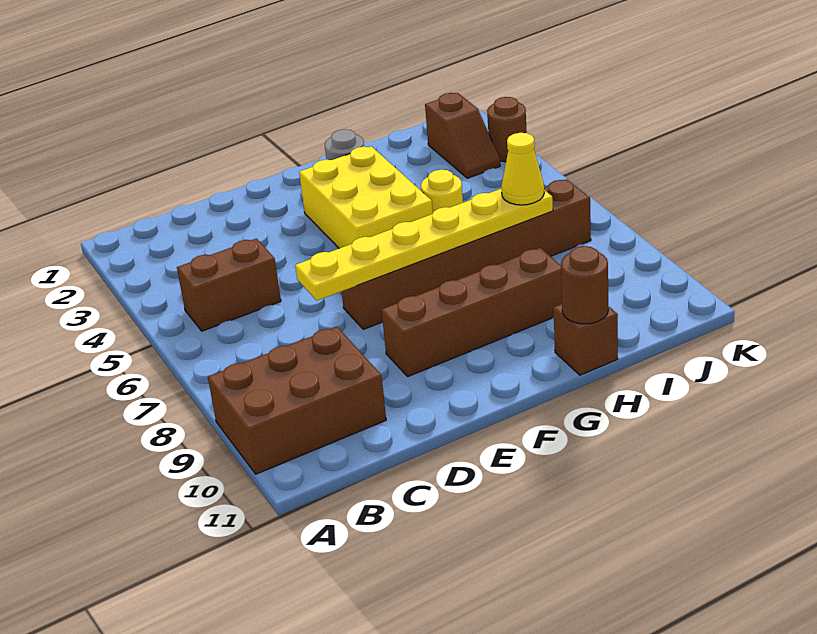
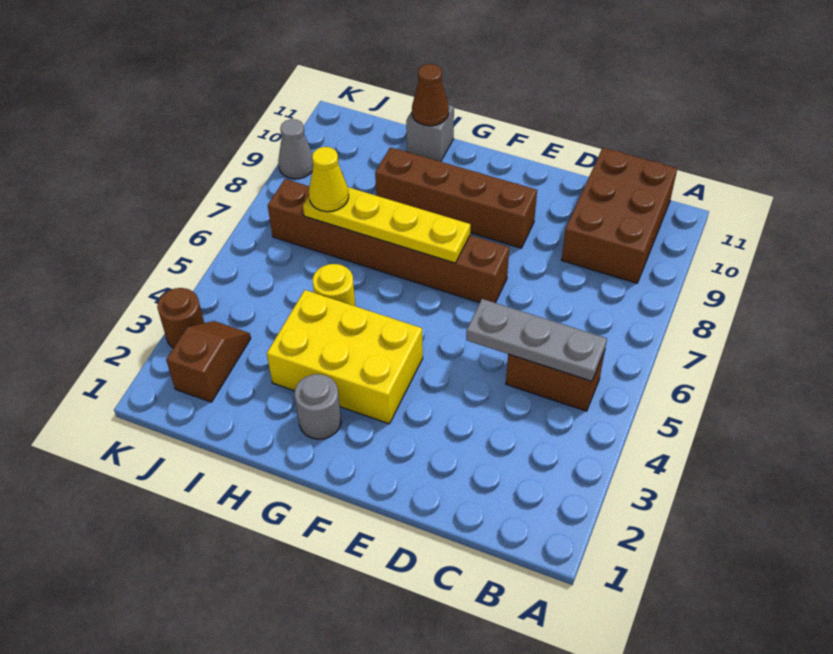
brown 2x3 brick [208,327,386,474] -> brown 2x3 brick turned to [562,148,677,283]
none -> grey 1x3 plate [466,299,607,381]
yellow 1x6 plate [295,188,553,301] -> yellow 1x4 plate [303,187,470,263]
yellow 2x3 brick [299,146,433,248] -> yellow 2x3 brick turned to [267,290,423,424]
brown 1x1 brick [553,304,618,375] -> grey 1x1 brick [406,105,454,161]
brown 1x1 round brick [561,246,608,324] -> brown 1x1 cone [412,64,449,126]
none -> grey 1x1 cone [278,119,313,179]

